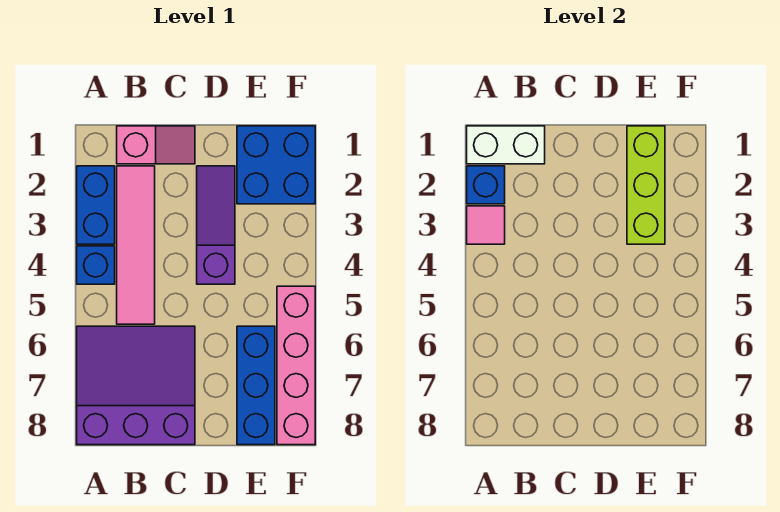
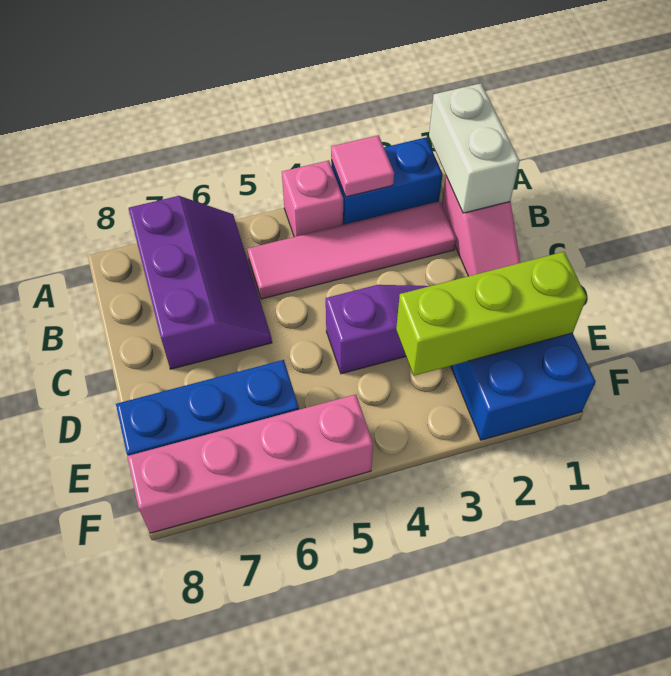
blue 1x1 brick [467,166,505,204] -> none
blue 1x1 brick [77,246,115,284] -> pink 1x1 brick [282,160,343,237]
purple 3x3 slope [77,326,195,445] -> purple 2x3 slope [129,196,272,369]

